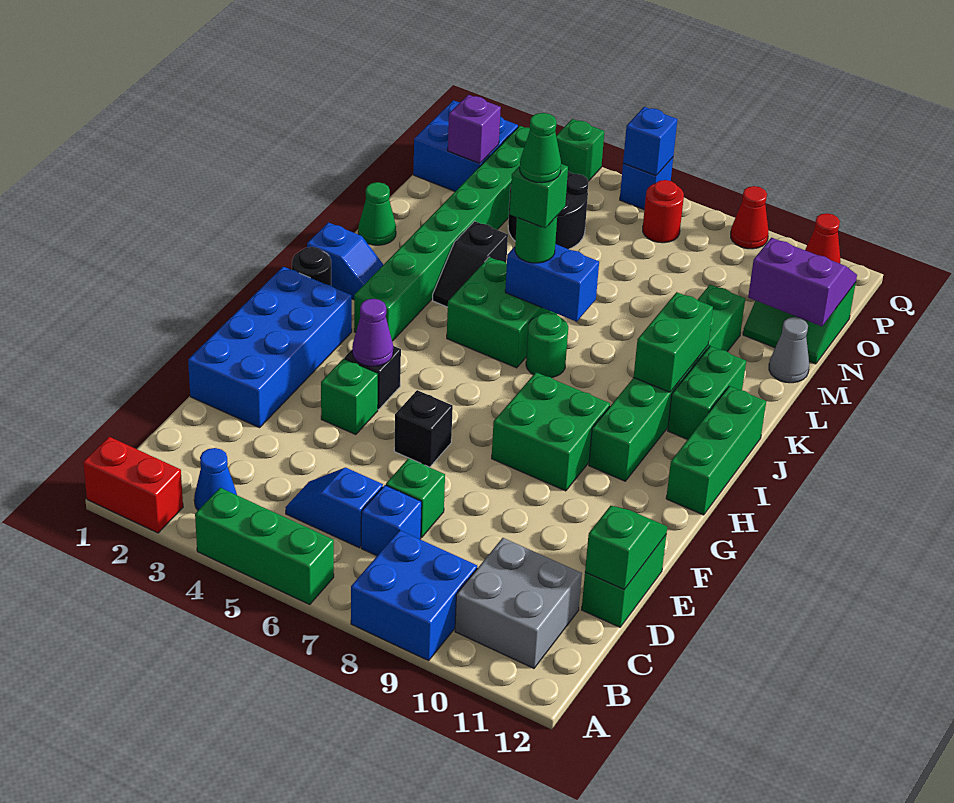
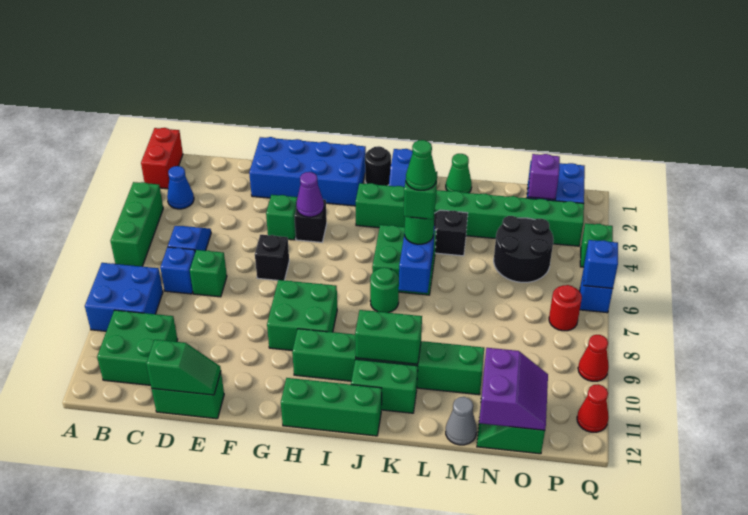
grey 2x2 brick [455,538,582,668] -> green 2x2 brick [97,310,178,385]

